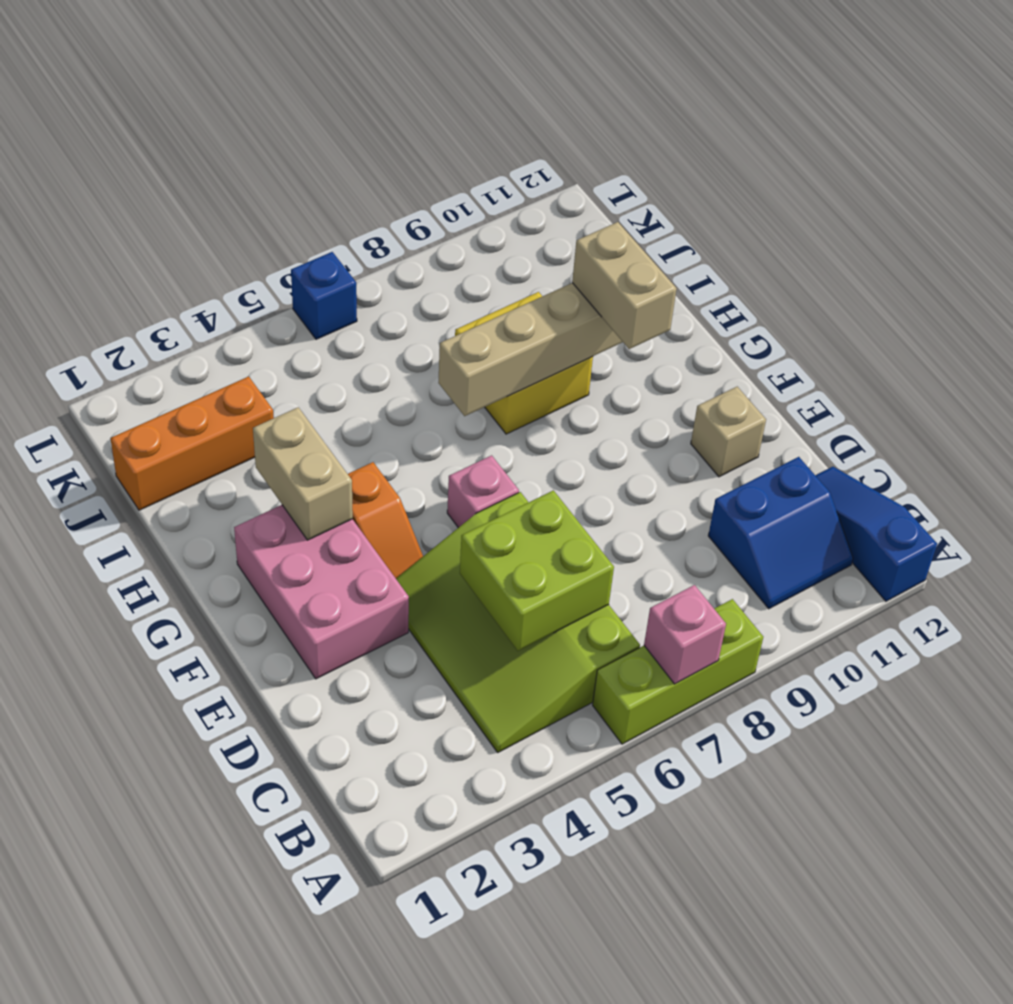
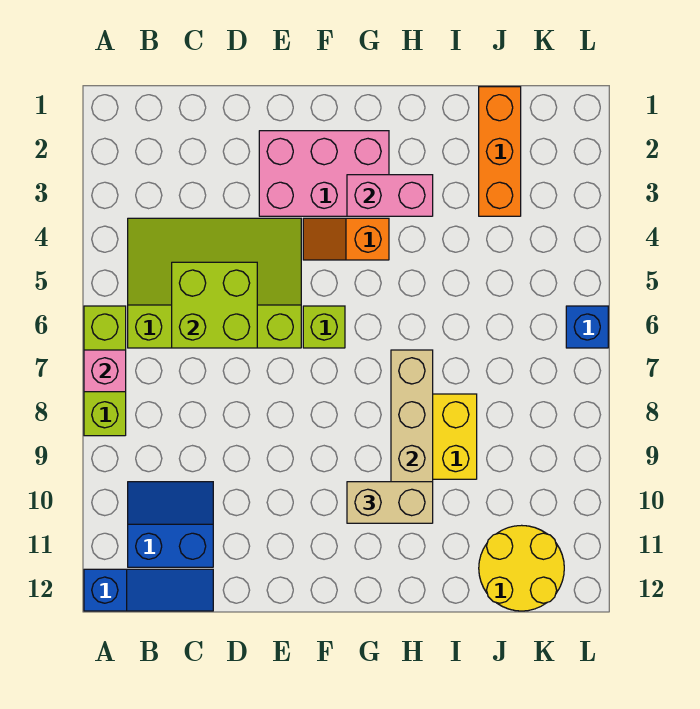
blue 2x2 slope [708,457,853,609] -> blue 2x2 slope turned to [128,482,213,567]
tan 1x1 brick [691,387,766,477] -> none
pink 1x1 brick [447,455,519,528] -> lime 1x1 brick [303,306,345,348]
tan 1x2 brick [253,407,353,540] -> pink 1x2 brick [347,175,433,216]
none -> yellow 2x2 round brick [479,525,564,611]

